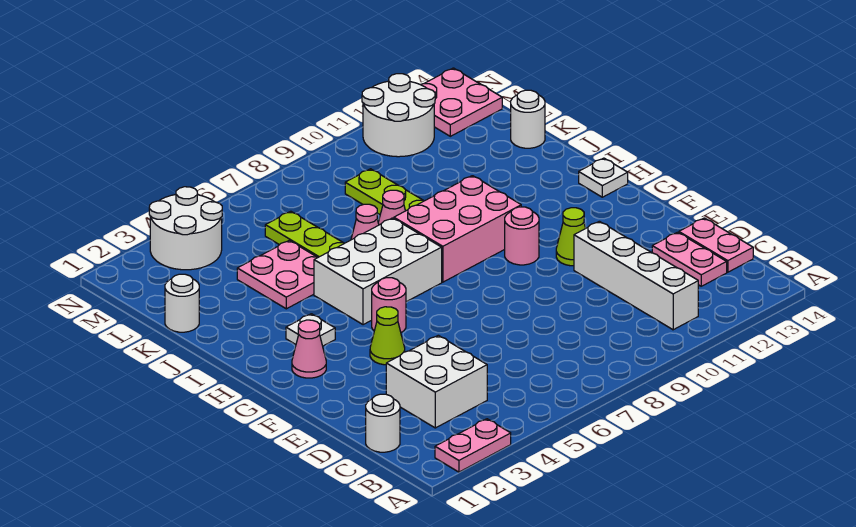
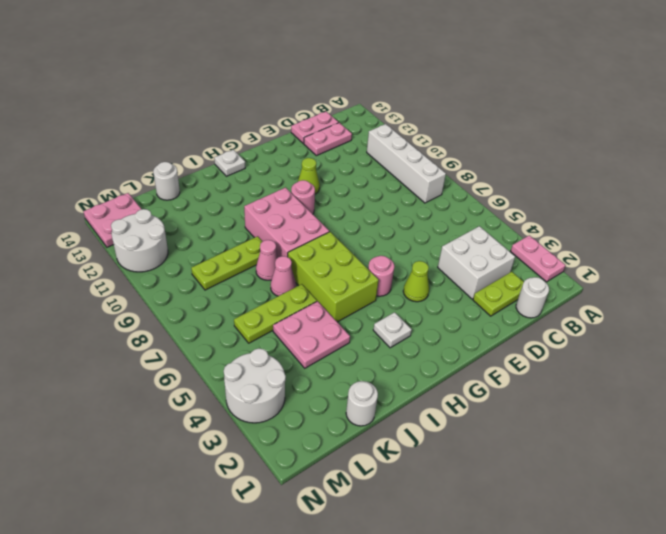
white 1x4 brick [574,221,698,330] -> white 1x4 brick turned to [367,124,446,203]
none -> lime 1x2 plate [473,272,524,316]
pink 1x1 cone [292,320,326,378] -> none
white 2x3 brick [314,218,442,325] -> lime 2x3 brick [288,232,379,322]

